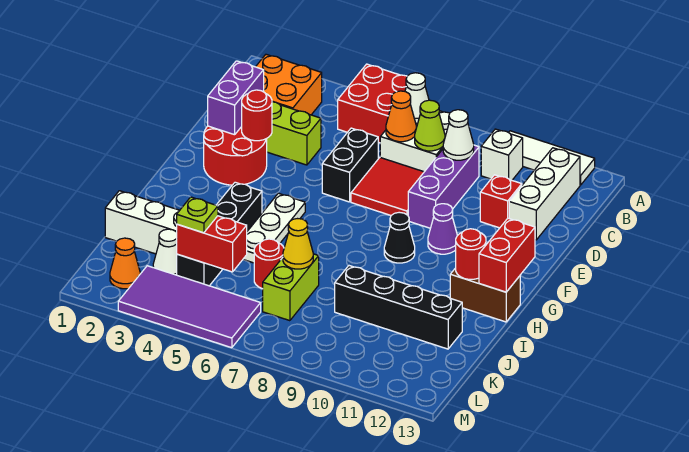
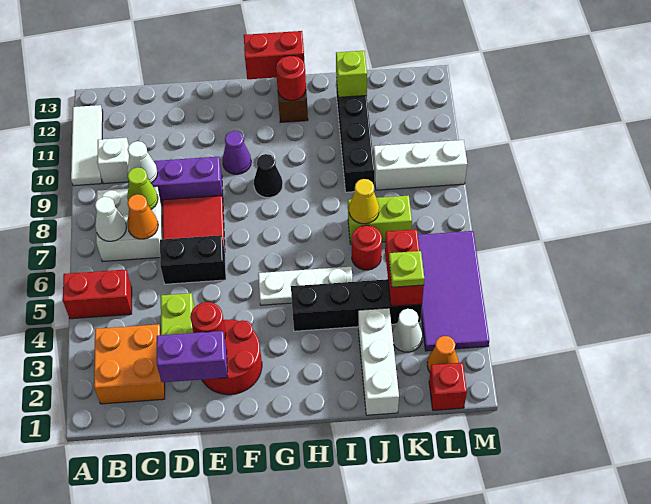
red 2x2 brick [338,64,407,143] -> red 1x2 brick [63,270,132,319]
white 1x3 brick [509,148,580,240] -> white 1x3 brick moved to [373,140,467,190]
red 1x1 brick [480,175,522,228] -> red 1x1 brick moved to [429,363,467,410]
none -> lime 1x1 brick [336,51,367,97]

